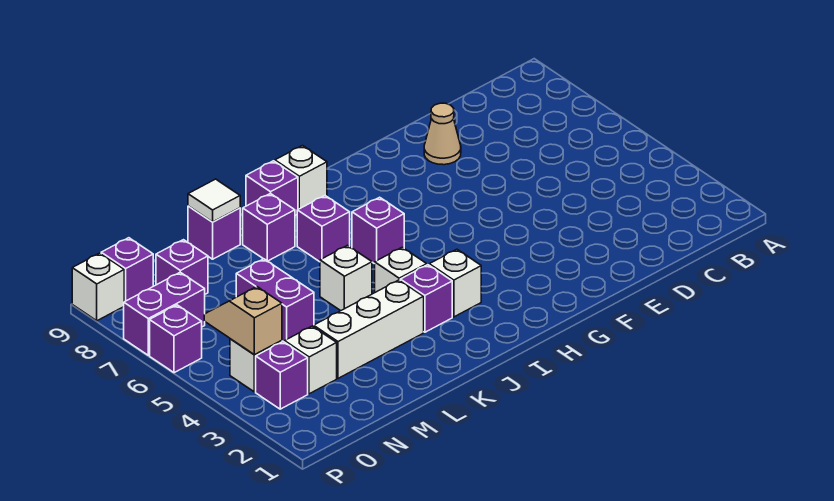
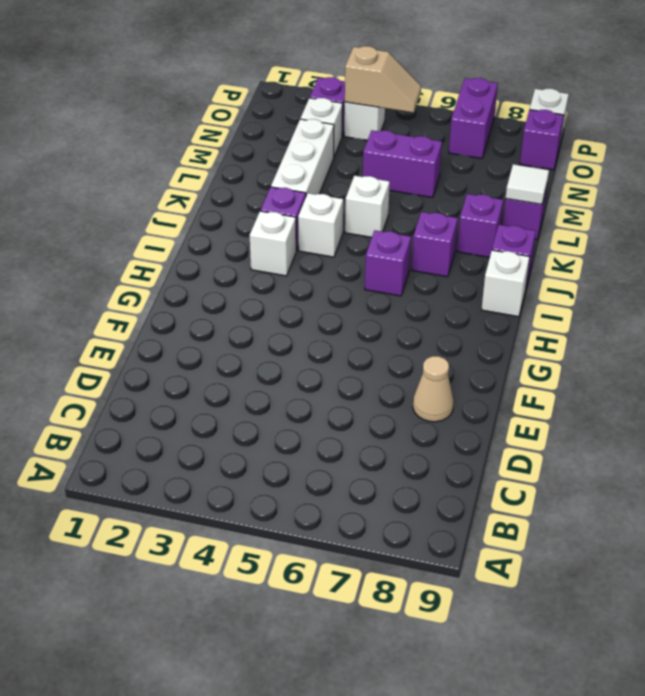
purple 1x1 brick [156,240,208,294] -> none
purple 1x1 brick [150,305,202,373] -> none

